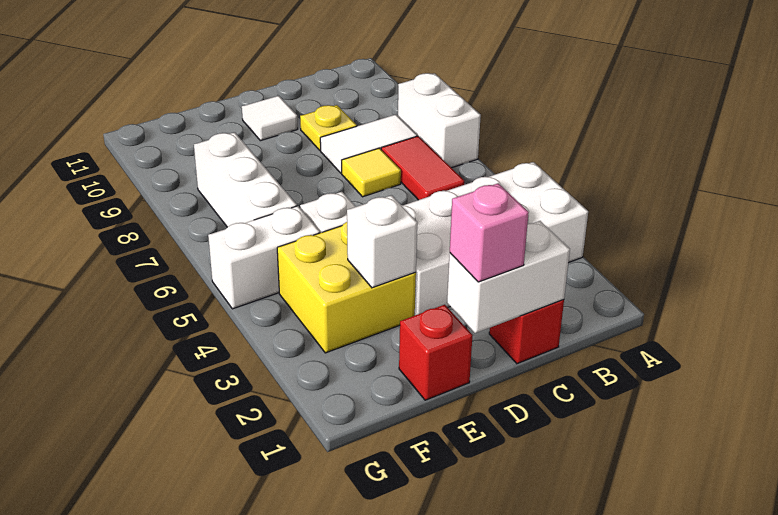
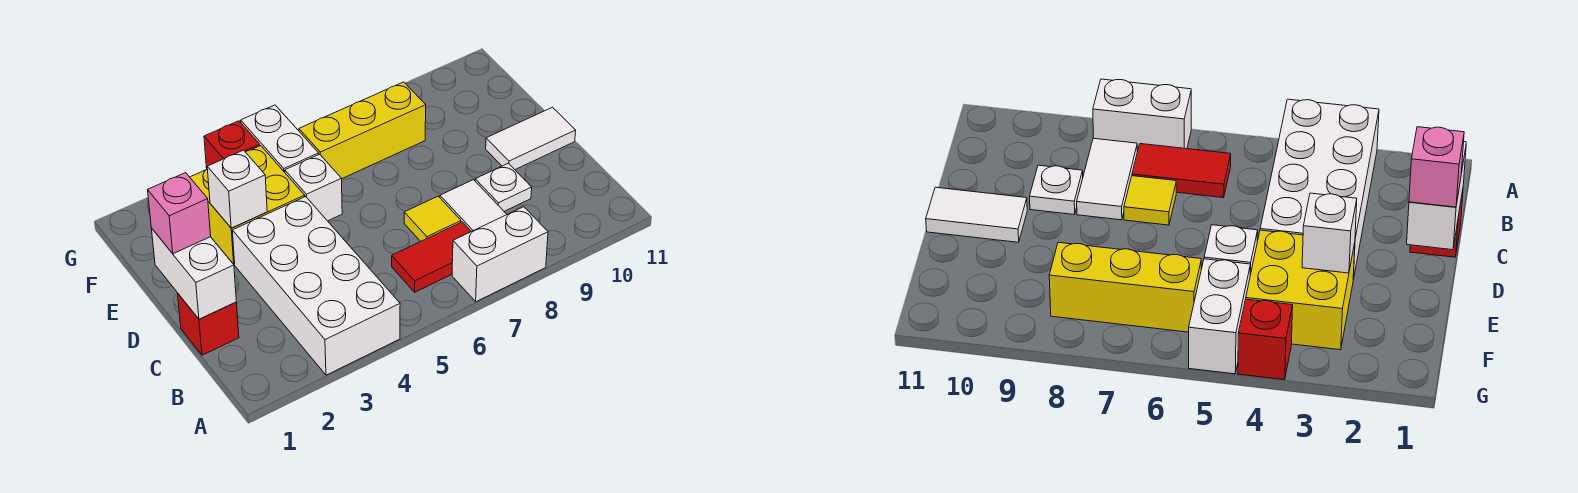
yellow 1x1 plate [300,105,357,150] -> white 1x1 plate [475,163,532,211]
white 1x1 tile [242,96,298,141] -> white 1x2 tile [486,107,576,170]
red 1x1 brick [399,305,473,400] -> red 1x1 brick moved to [204,121,260,168]
white 1x3 brick [194,132,297,227] -> yellow 1x3 brick [299,82,426,178]

